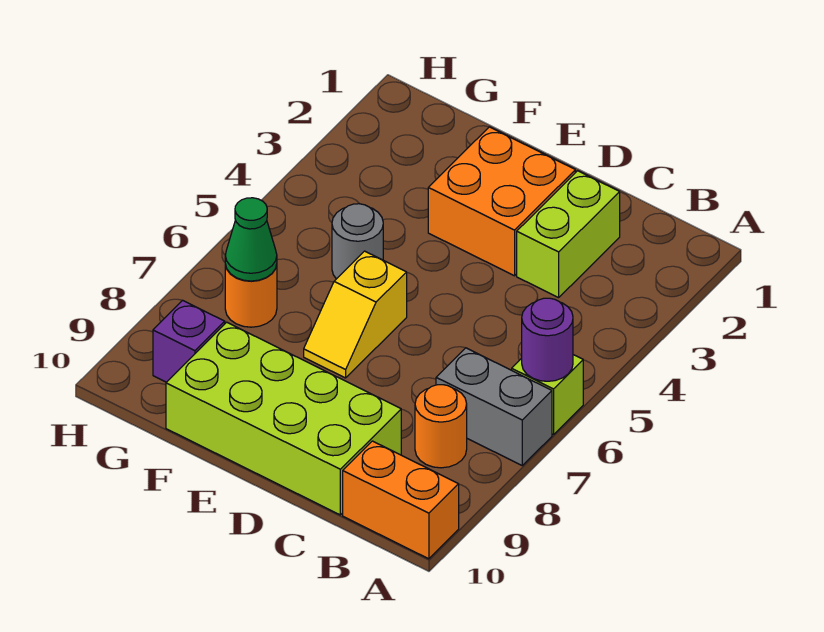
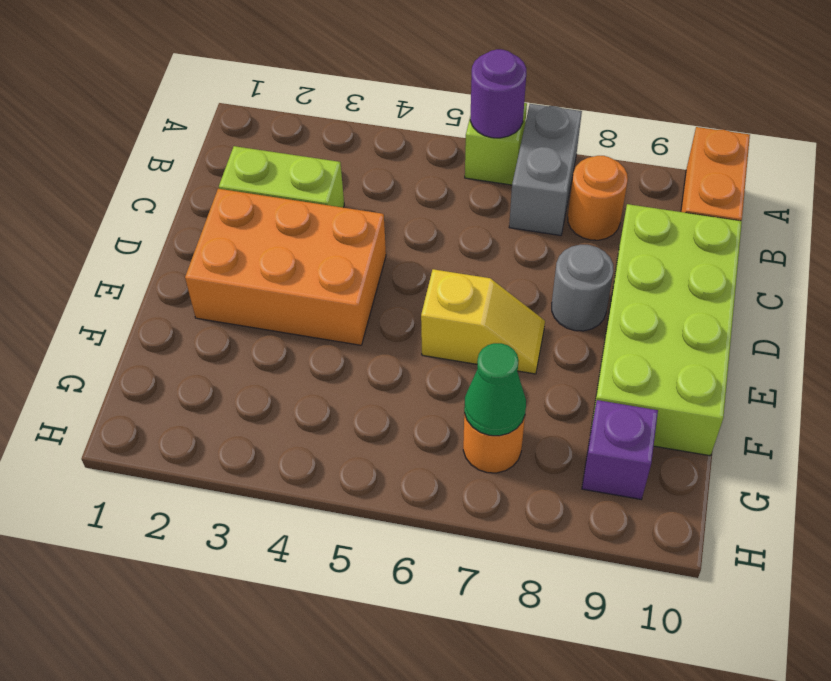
orange 2x2 brick [428,127,575,276] -> orange 2x3 brick [185,189,386,345]
grey 1x1 round brick [332,204,383,279] -> grey 1x1 round brick moved to [552,245,614,331]

